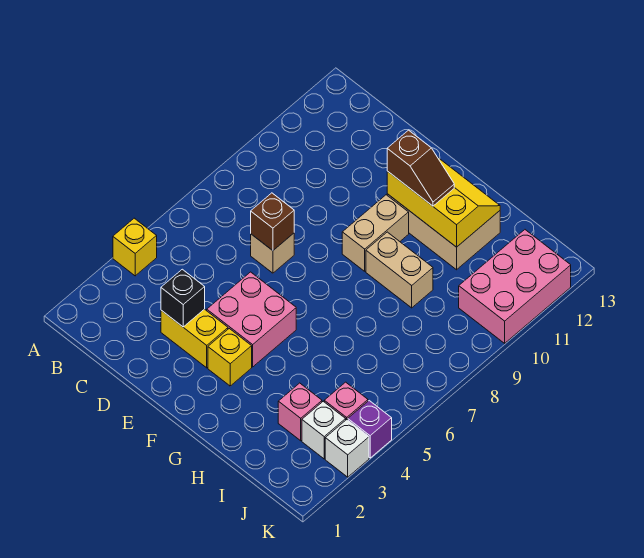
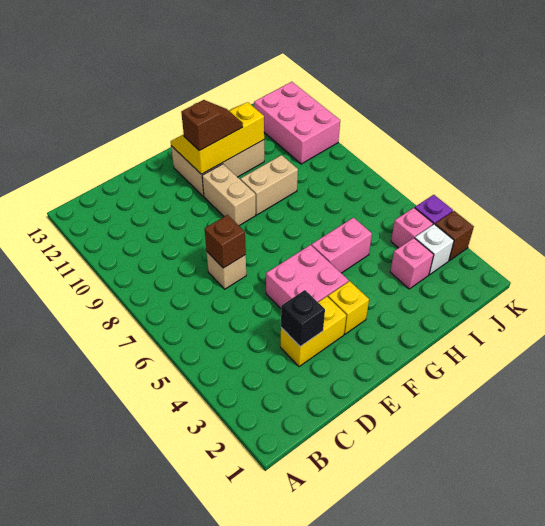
yellow 1x1 brick [113,218,157,276] -> none
none -> pink 1x2 brick [311,218,372,273]
white 1x1 brick [325,420,369,477] -> brown 1x1 brick [435,211,474,261]

